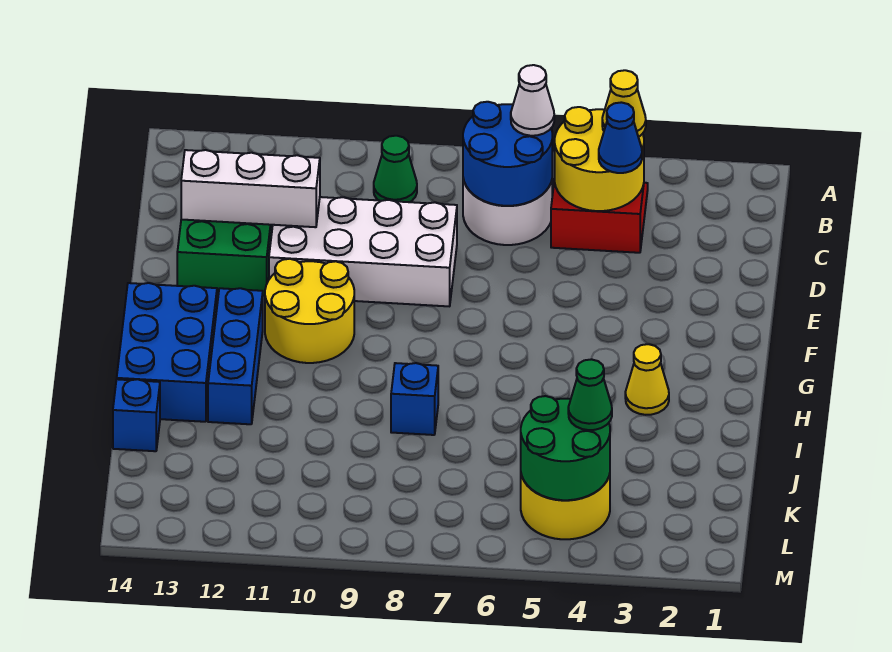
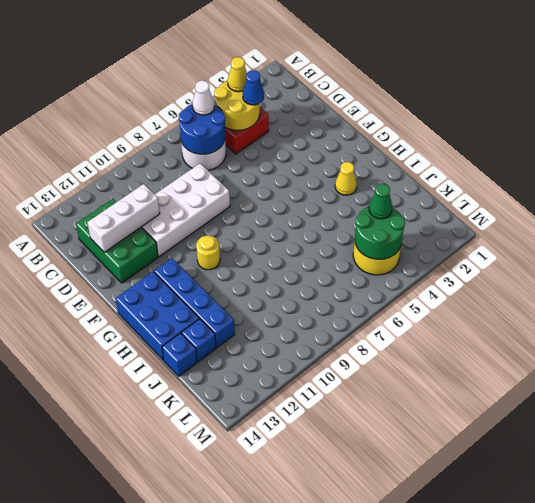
green 1x1 cone [374,136,417,202] -> none
yellow 2x2 round brick [265,259,354,363] -> yellow 1x1 round brick [196,235,220,270]
blue 1x3 brick [208,288,263,424] -> blue 1x4 brick [154,258,235,348]
blue 1x1 brick [391,363,438,435] -> blue 1x1 brick moved to [182,319,216,362]

